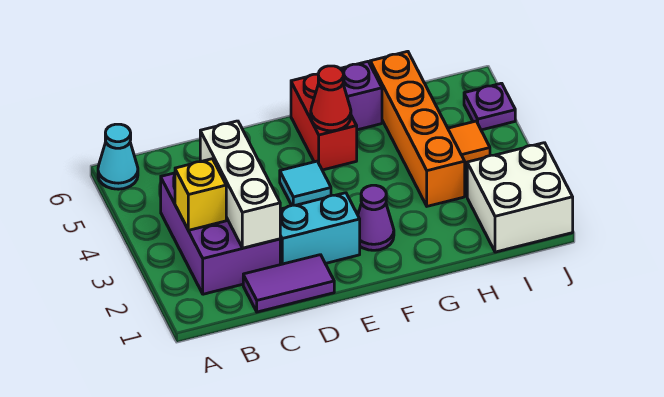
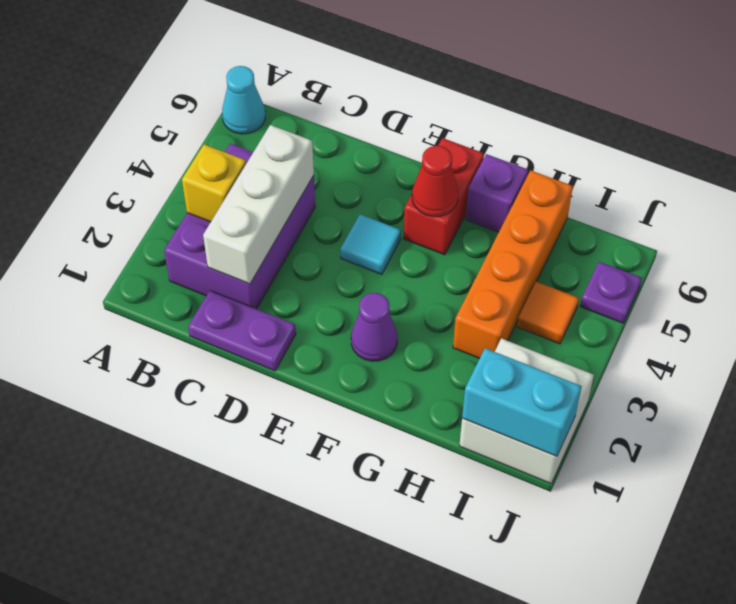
purple 1x2 tile [243,255,334,312] -> purple 1x2 plate [188,291,296,371]
cyan 1x2 brick [280,193,360,265] -> cyan 1x2 brick moved to [462,348,582,456]

